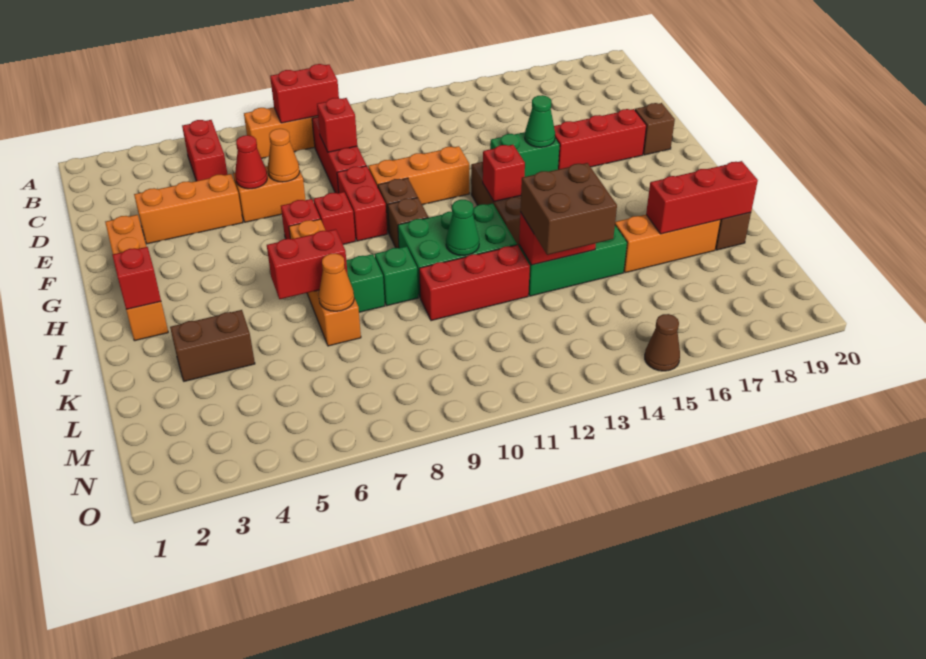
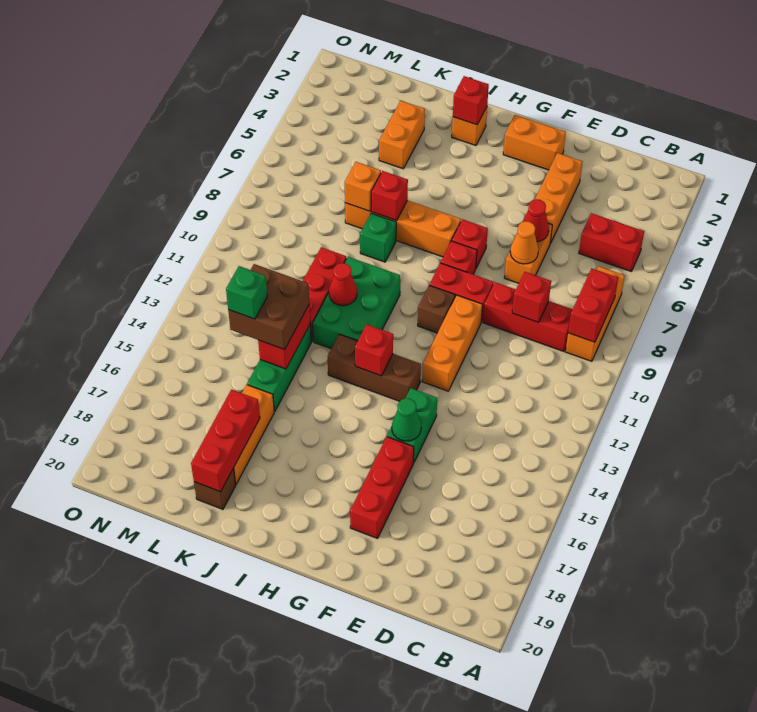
brown 1x1 brick [635,103,675,155] -> none
brown 1x1 brick [388,198,428,248] -> none
red 1x2 brick [267,229,348,299] -> red 1x1 brick [371,171,408,220]
green 1x1 brick [375,246,418,306] -> green 1x1 brick moved to [226,266,267,319]
green 1x1 cone [446,200,479,255] -> red 1x1 cone [329,263,357,306]
brown 1x2 brick [170,310,255,381] -> orange 1x2 brick [379,101,425,169]
orange 1x1 cone [319,253,354,311] -> orange 1x1 brick [345,162,381,211]
brown 1x1 cone [645,314,680,371] -> none

